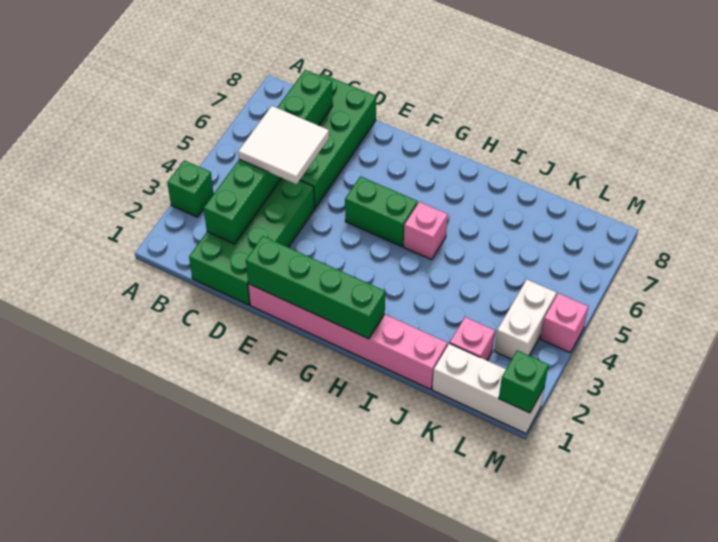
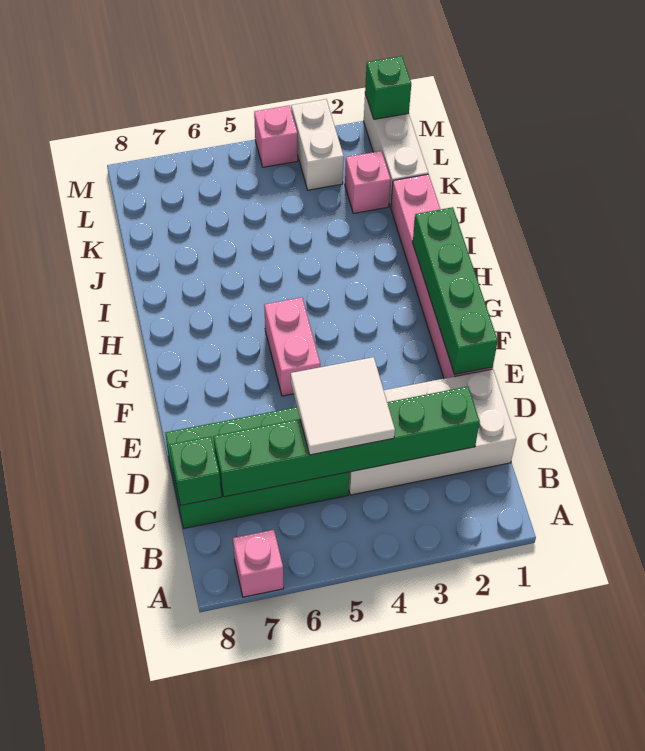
green 1x1 brick [167,160,213,217] -> green 1x1 brick moved to [170,436,221,506]
green 2x4 brick [189,178,315,305] -> white 2x4 brick [349,369,516,495]
green 1x2 brick [345,176,418,247] -> pink 1x2 brick [264,297,320,396]
pink 1x1 brick [404,202,448,260] -> pink 1x1 brick moved to [233,530,284,597]
white 1x2 brick [495,280,557,359] -> white 1x2 brick turned to [291,99,344,190]

